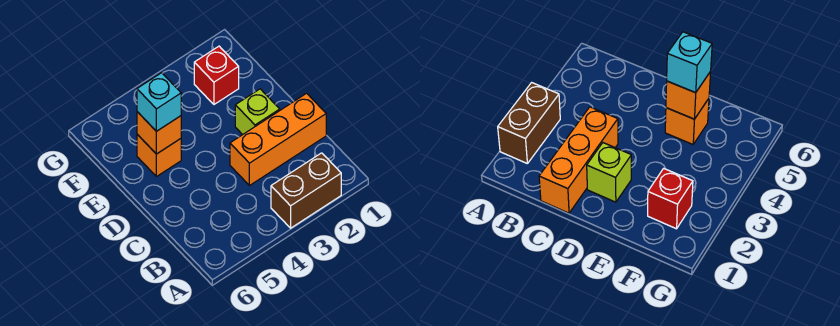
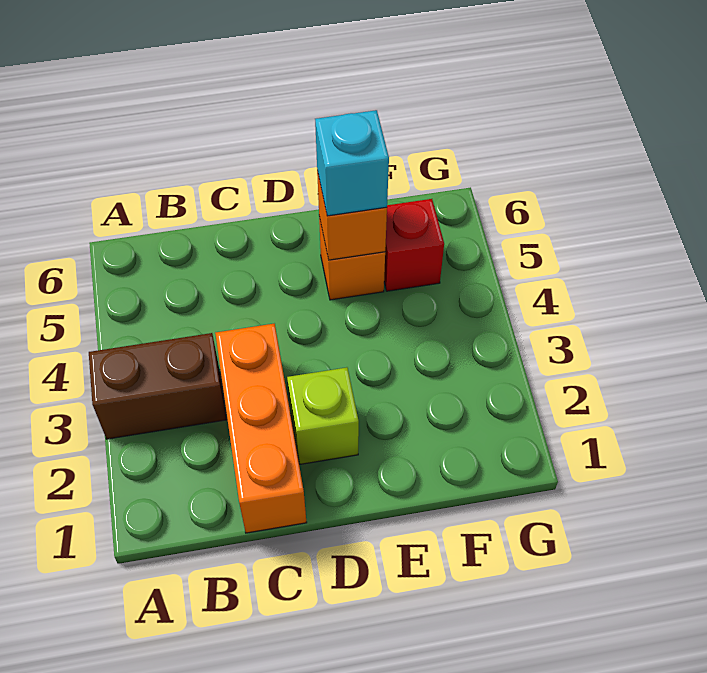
brown 1x2 brick [271,153,341,228] -> brown 1x2 brick turned to [89,333,227,439]
red 1x1 brick [194,46,239,104] -> red 1x1 brick moved to [384,199,444,291]

